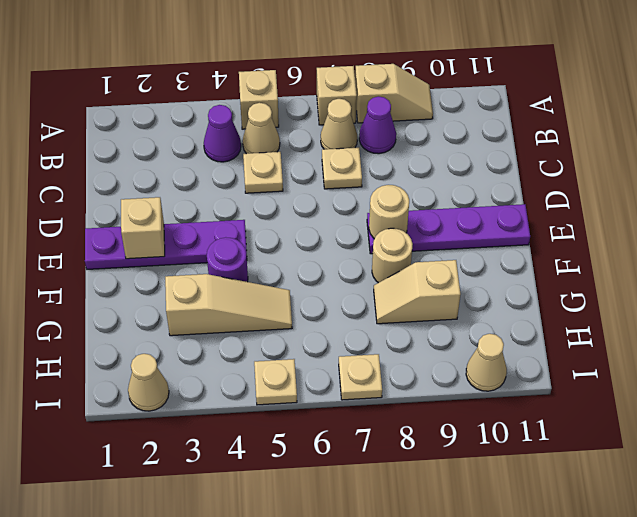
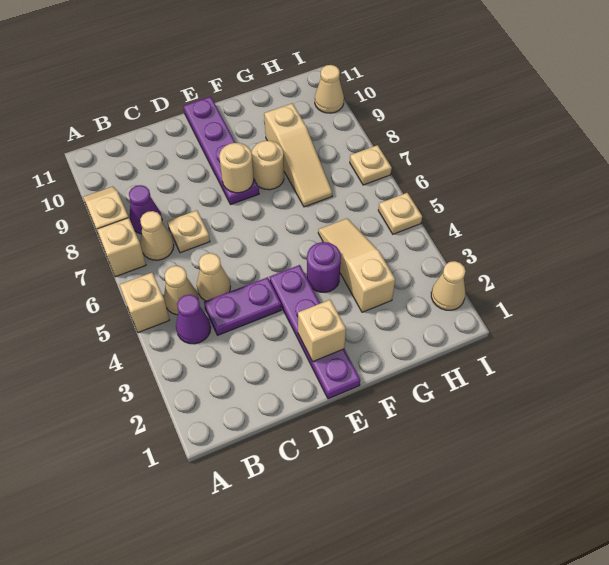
none -> purple 1x2 plate [204,277,282,335]
tan 1x1 plate [243,152,283,193] -> tan 1x1 cone [197,253,230,301]
tan 1x2 slope [374,260,460,324] -> tan 1x3 slope [264,103,332,207]

